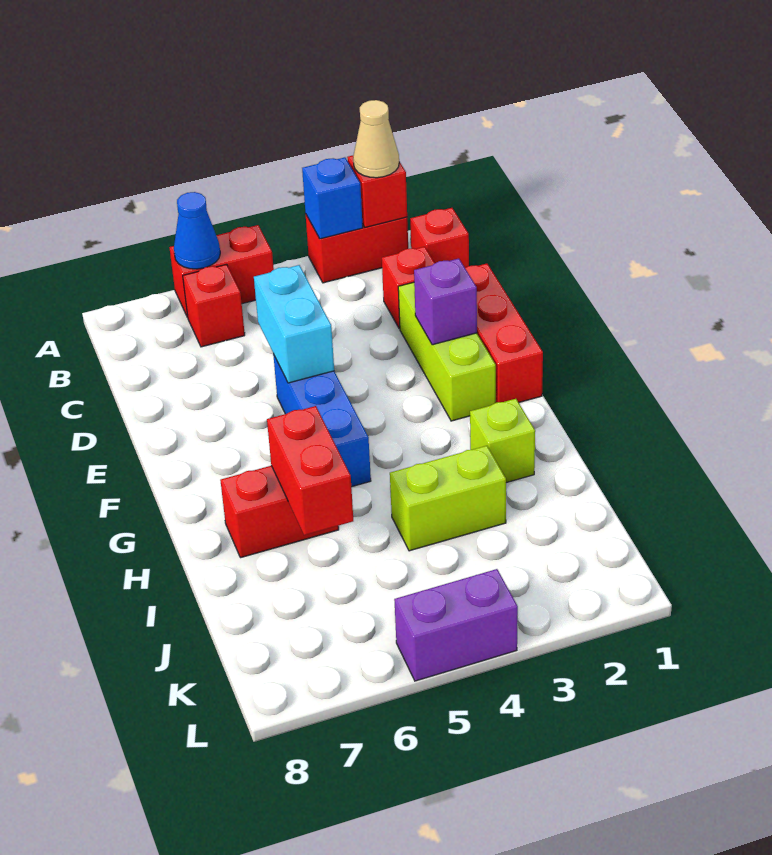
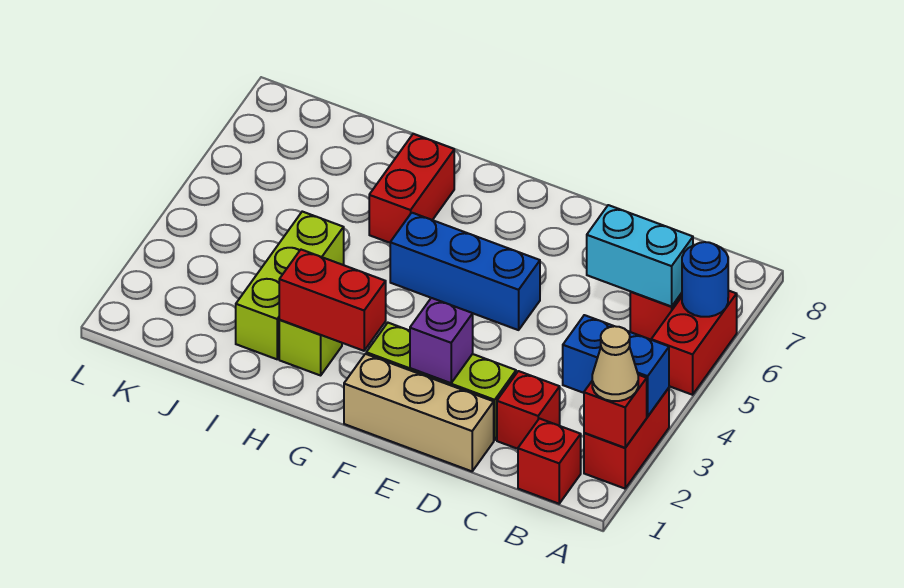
blue 1x1 brick [302,157,363,239] -> blue 1x2 brick [563,315,669,416]
blue 1x1 cone [174,192,220,269] -> blue 1x1 round brick [682,242,728,317]
red 1x3 brick [465,264,543,403] -> tan 1x3 brick [344,354,494,471]
cyan 1x2 brick [254,265,334,383] -> cyan 1x2 brick moved to [587,205,693,307]
red 1x2 brick [267,406,353,535] -> red 1x2 brick moved to [279,250,386,351]
lime 1x2 brick [390,446,506,551] -> lime 1x3 brick [236,212,344,359]
purple 1x2 brick [394,569,518,681] -> none

